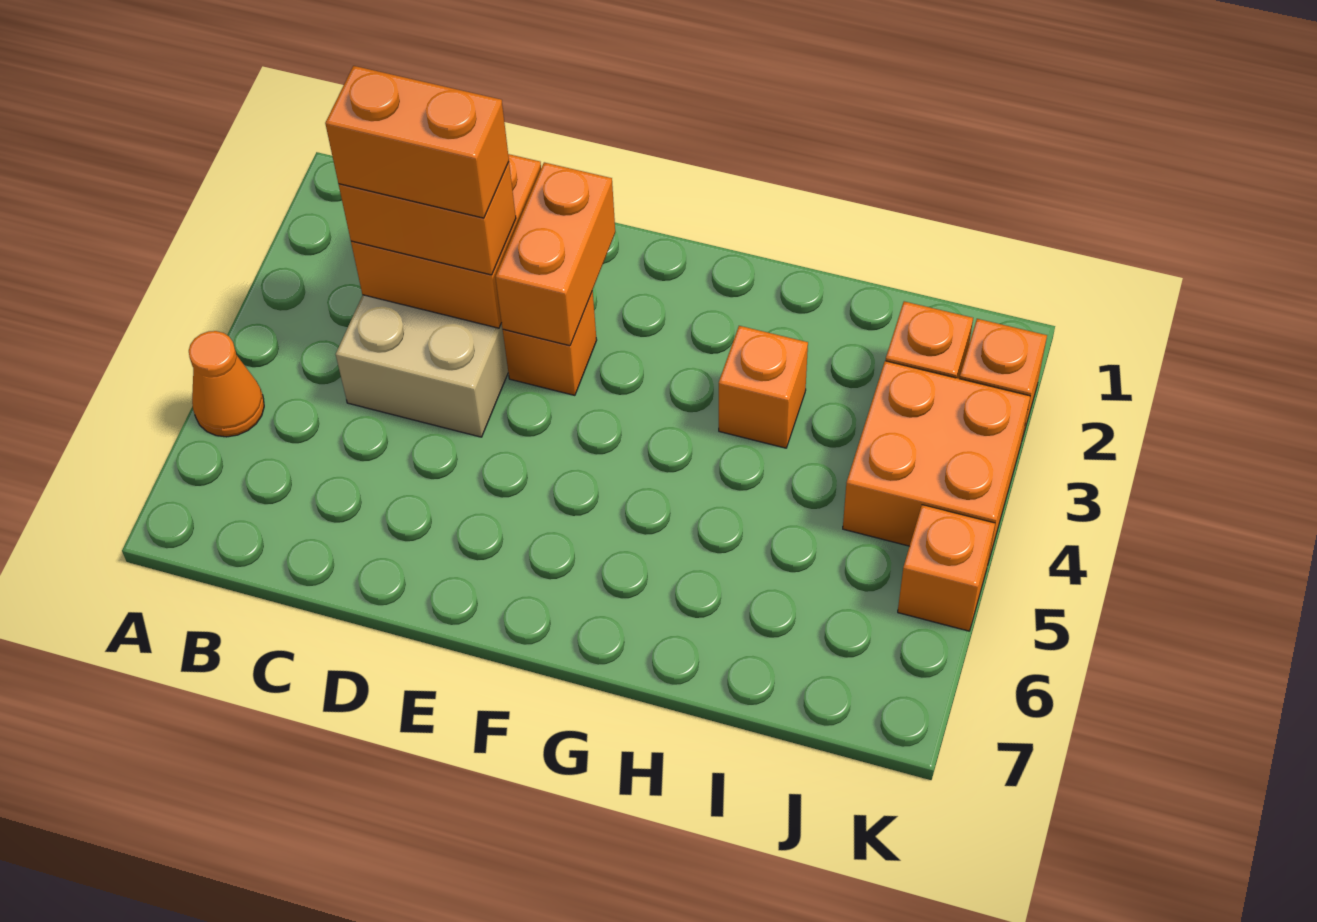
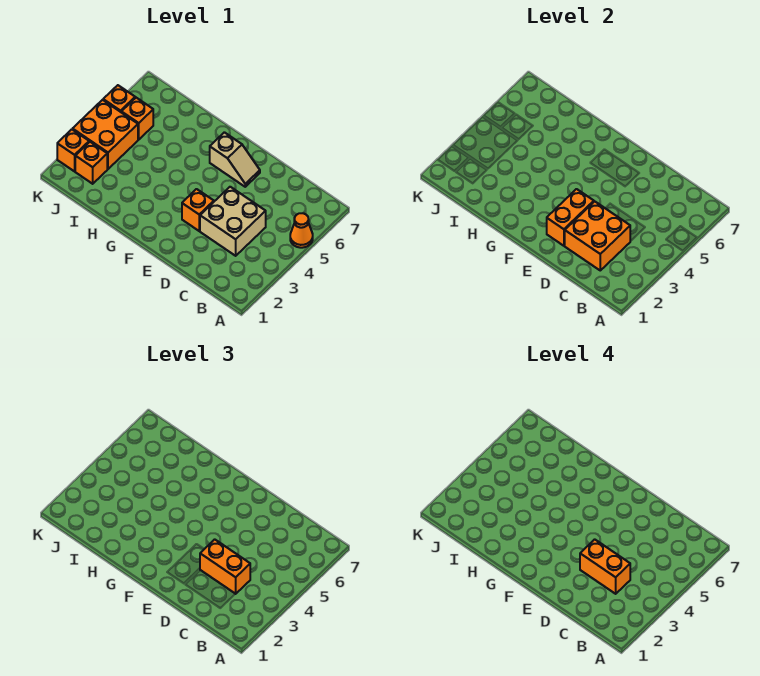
none -> tan 1x2 slope [210,132,260,187]
orange 1x1 brick [719,326,808,448] -> orange 1x1 brick moved to [121,98,153,139]

